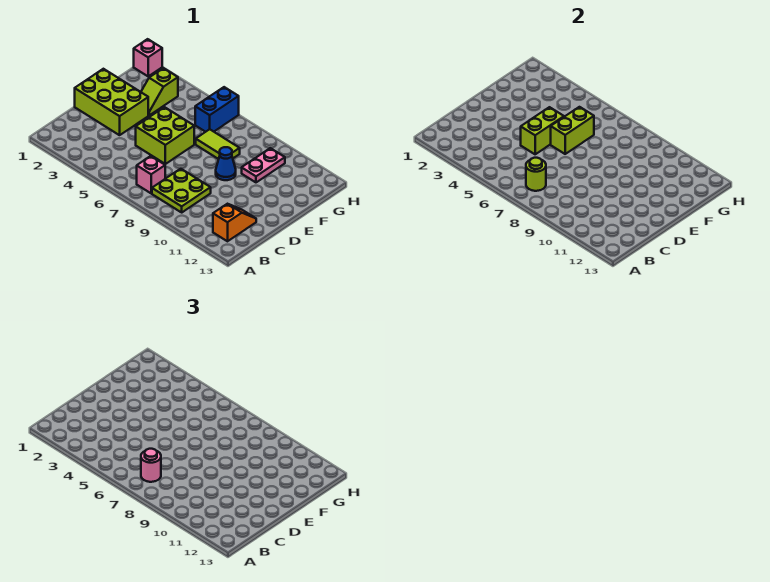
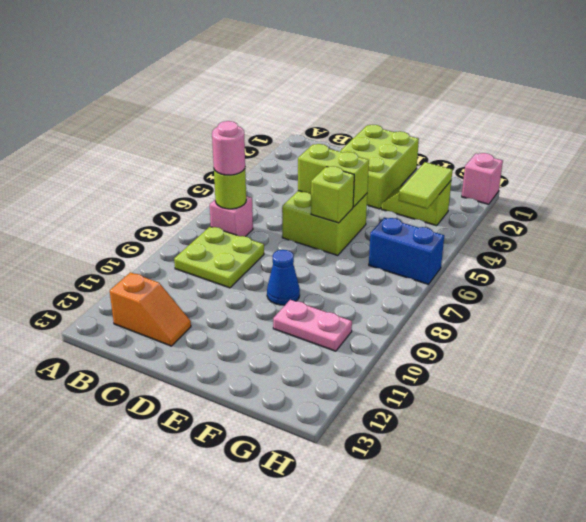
lime 1x2 brick [551,107,594,154] -> lime 1x1 brick [311,166,354,223]
lime 1x2 tile [196,129,240,159] -> lime 1x2 tile moved to [399,162,452,209]

